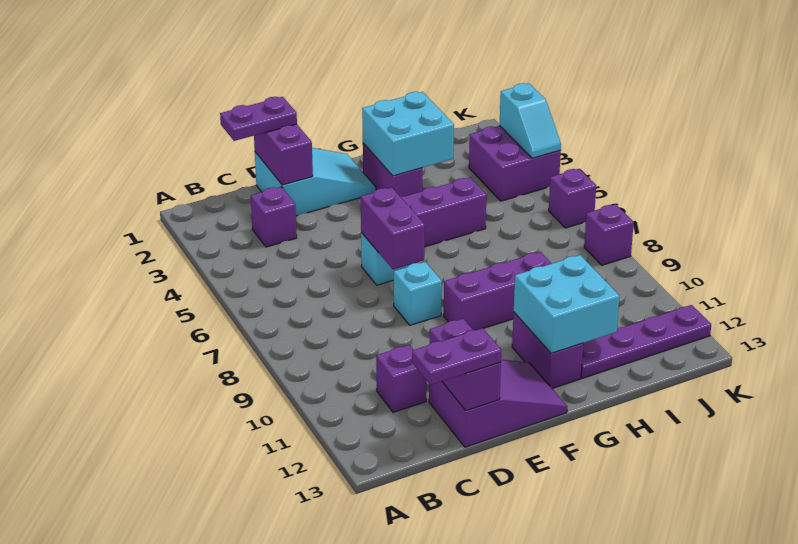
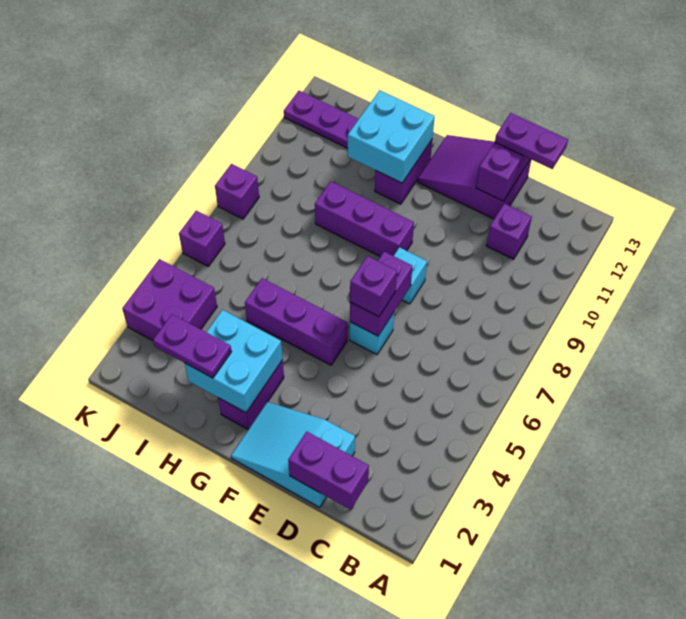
purple 1x2 plate [220,97,297,141] -> purple 1x2 plate moved to [153,314,232,378]
purple 1x1 brick [251,187,297,247] -> purple 1x1 brick moved to [350,256,397,317]
purple 1x2 brick [254,124,313,185] -> purple 1x2 brick turned to [288,431,369,510]
cyan 1x2 slope [500,83,561,158] -> none

